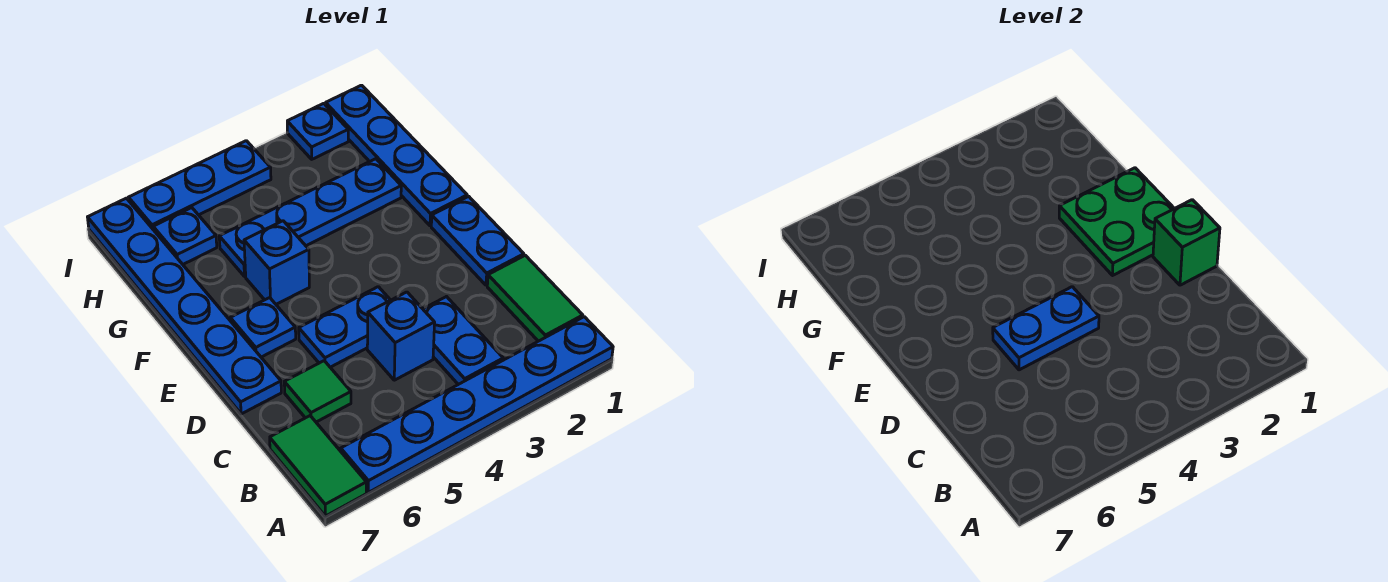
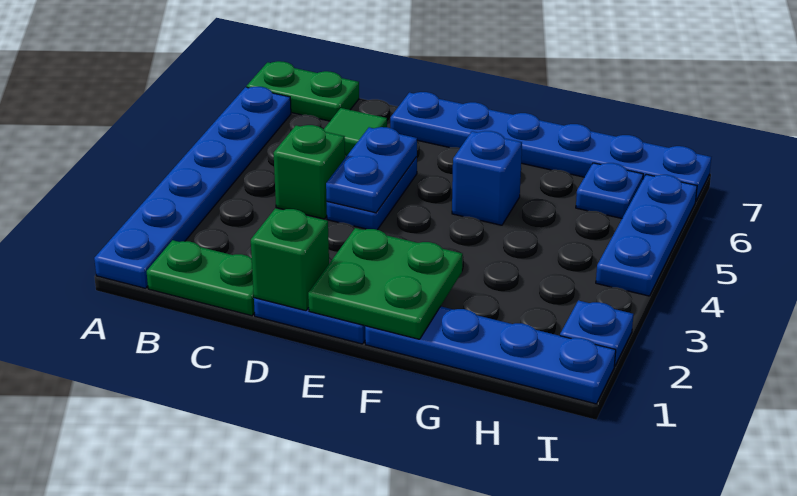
green 1x2 tile [270,416,366,516] -> green 1x2 plate [246,61,359,121]
green 1x2 tile [487,255,583,341] -> green 1x2 plate [147,240,255,316]
blue 1x2 plate [423,297,503,384] -> none
blue 1x1 brick [367,292,435,380] -> green 1x1 brick [274,125,345,219]
blue 1x1 plate [230,298,296,357] -> none
blue 1x4 plate [219,159,401,276] -> none

